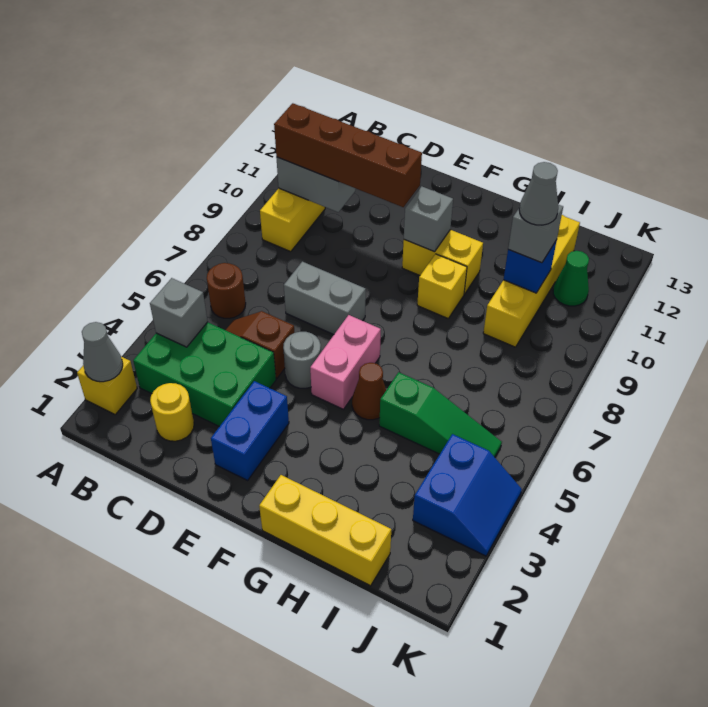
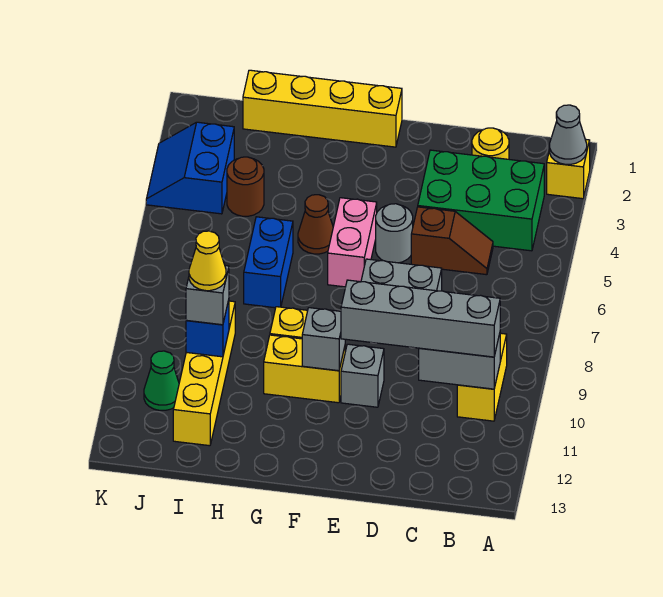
grey 1x1 brick [150,278,208,347] -> grey 1x1 brick moved to [341,344,384,407]
brown 1x1 round brick [207,263,246,318] -> brown 1x1 round brick moved to [227,157,264,216]
brown 1x4 brick [274,103,422,207] -> grey 1x4 brick [341,280,500,357]
blue 1x2 brick [211,381,289,480] -> blue 1x2 brick moved to [244,217,293,308]
yellow 1x3 brick [259,475,391,586] -> yellow 1x4 brick [243,70,402,147]
green 1x3 slope [379,372,502,457] -> none
grey 1x1 cone [519,162,558,225] -> yellow 1x1 cone [189,231,226,291]

